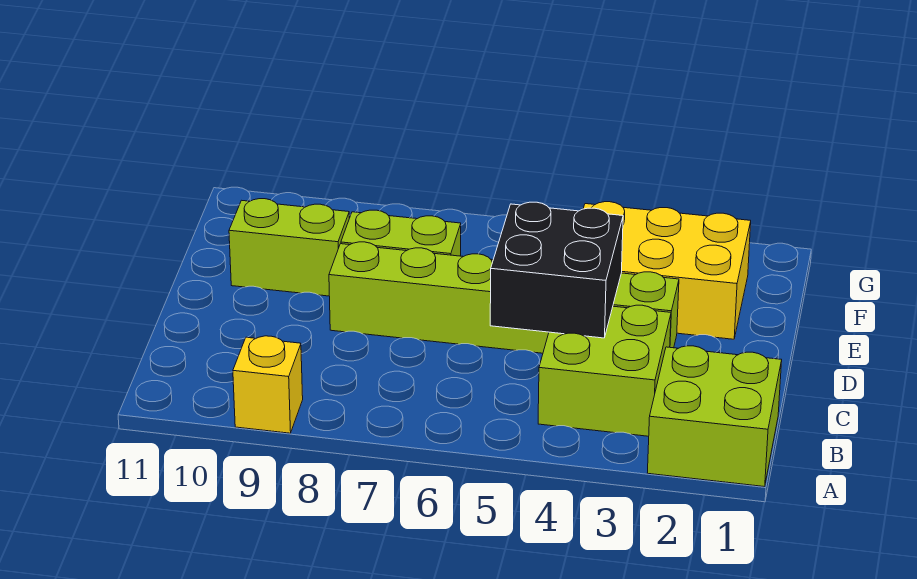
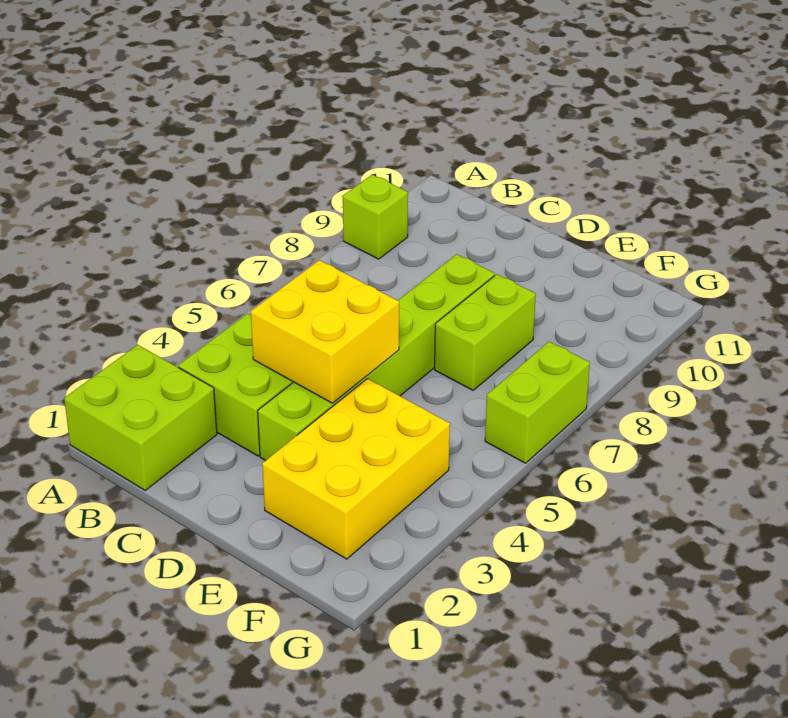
yellow 1x1 brick [233,336,303,433] -> lime 1x1 brick [343,175,408,259]
black 2x2 brick [490,202,623,338] -> yellow 2x2 brick [251,260,399,403]
lime 1x2 brick [229,199,349,296] -> lime 1x2 brick moved to [485,342,590,463]

